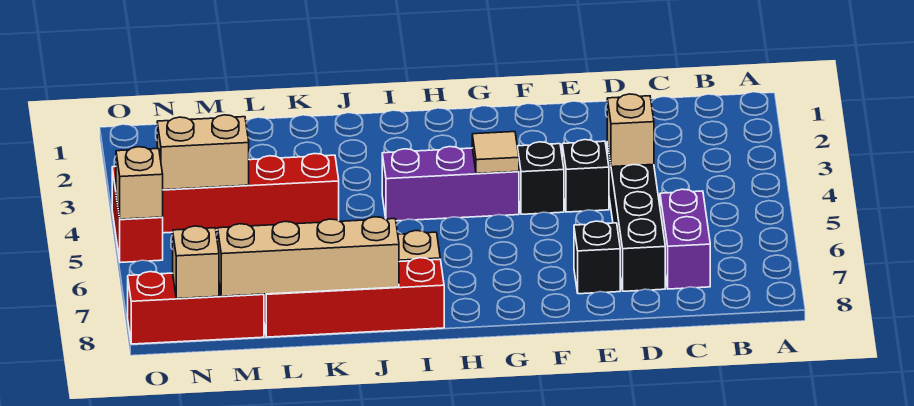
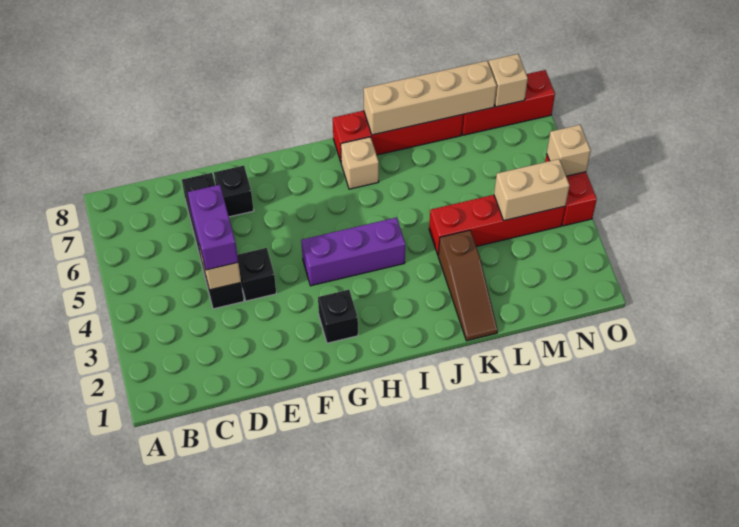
purple 1x2 brick [660,189,710,289] -> purple 1x2 brick moved to [188,185,238,270]
black 1x1 brick [517,142,564,214] -> black 1x1 brick moved to [318,290,358,343]
tan 1x1 tile [472,132,519,174] -> none
none -> brown 1x3 slope [438,230,498,341]

